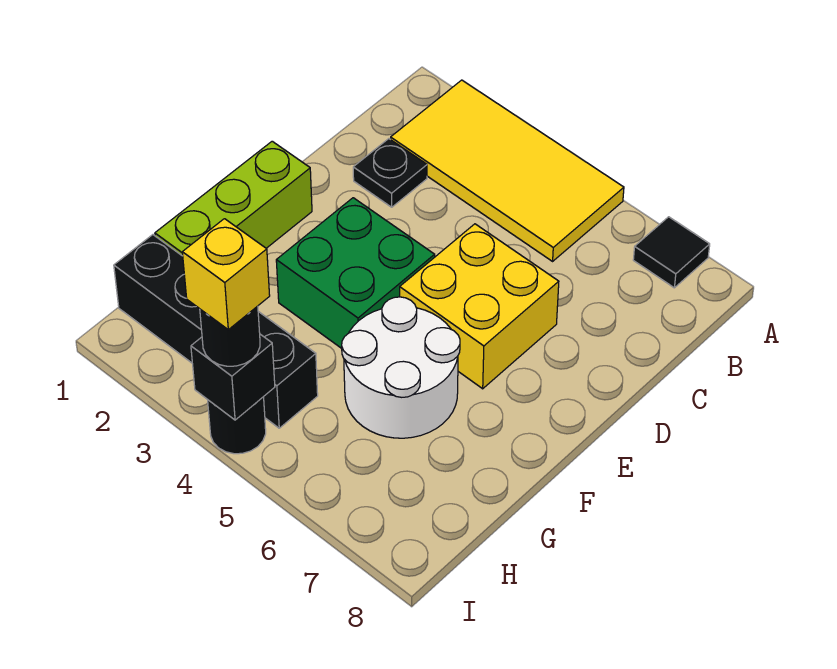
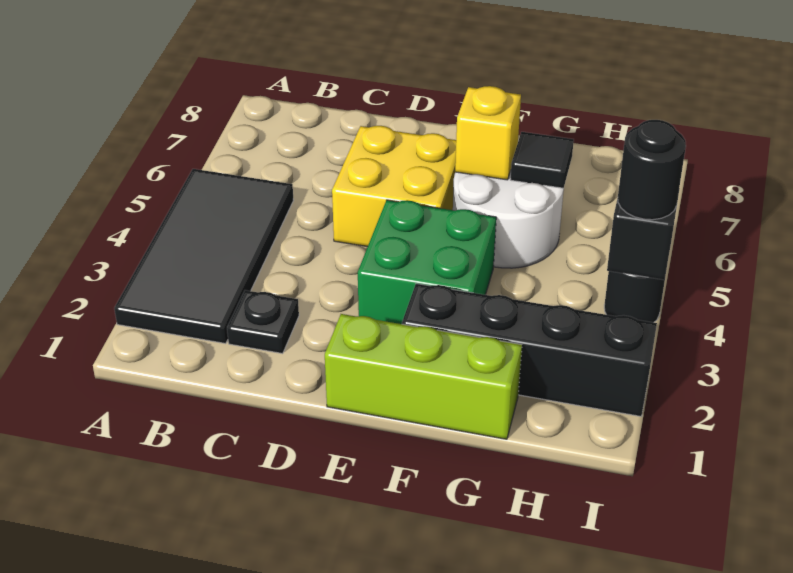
yellow 2x4 tile [391,80,624,261] -> black 2x4 tile [114,169,294,344]
black 1x1 tile [633,217,710,288] -> black 1x1 tile moved to [510,132,574,188]
black 1x4 brick [114,235,318,428] -> black 1x4 brick turned to [402,283,657,416]
yellow 1x1 brick [182,219,270,330] -> yellow 1x1 brick moved to [455,86,521,180]

